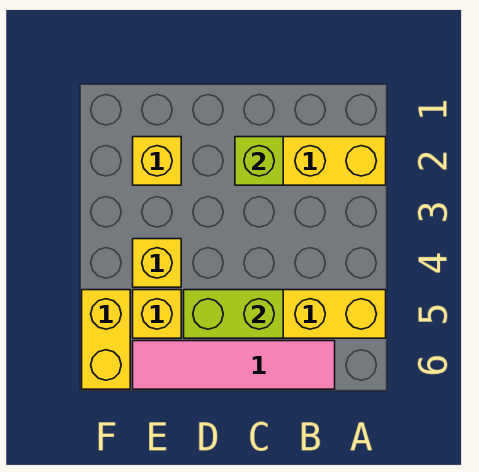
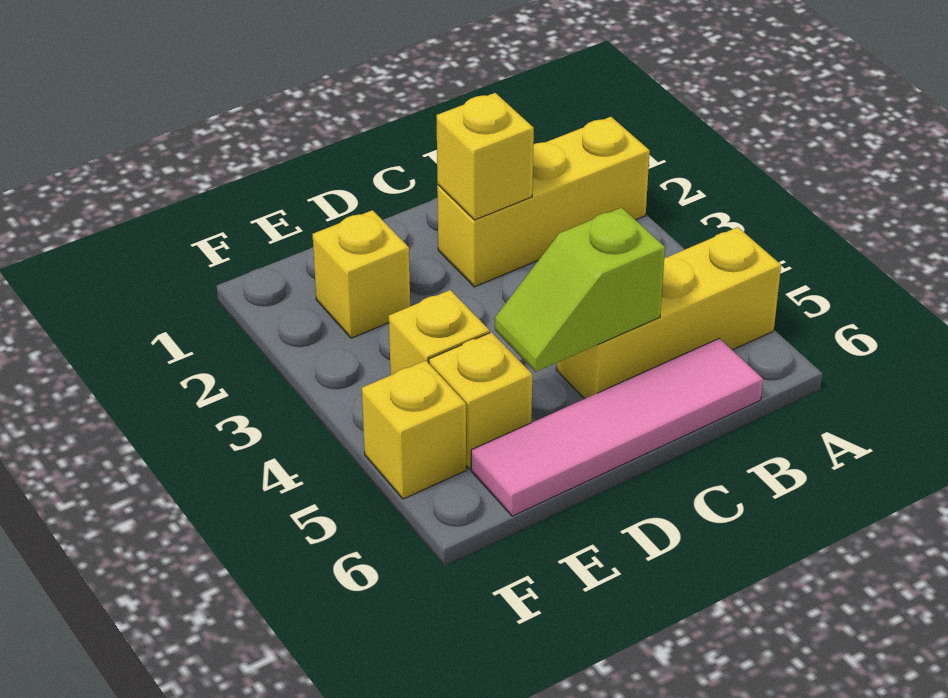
lime 1x1 brick [235,137,283,185] -> yellow 1x1 brick [436,93,534,220]
lime 1x2 brick [184,290,283,338] -> lime 1x2 slope [495,208,665,372]
yellow 1x2 brick [82,290,130,389] -> yellow 1x1 brick [362,360,466,499]

